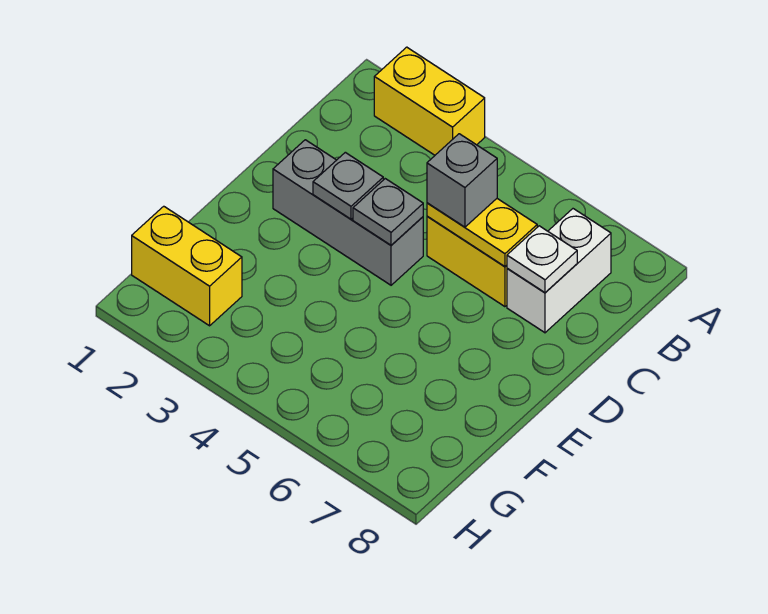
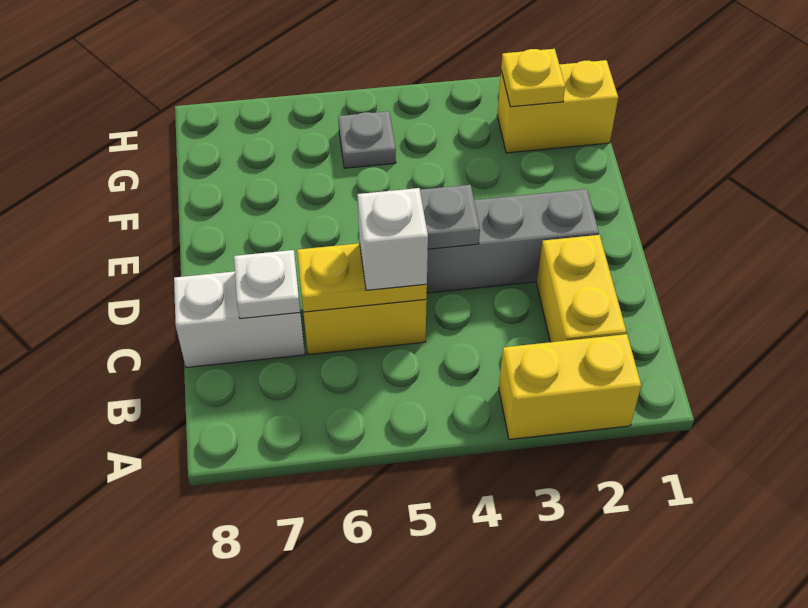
none -> yellow 1x2 brick [537,235,626,342]
white 1x2 brick [507,209,611,333] -> white 1x2 brick turned to [174,271,305,367]
grey 1x1 brick [427,134,497,227] -> white 1x1 brick [357,188,428,290]
grey 1x1 plate [313,152,383,219] -> grey 1x1 plate moved to [338,111,396,168]
none -> yellow 1x1 plate [501,49,565,107]

